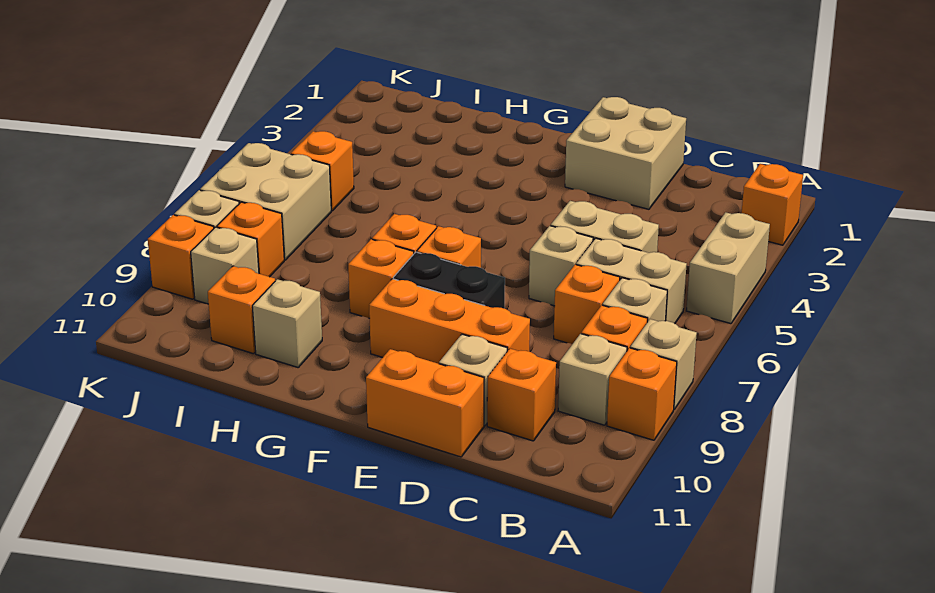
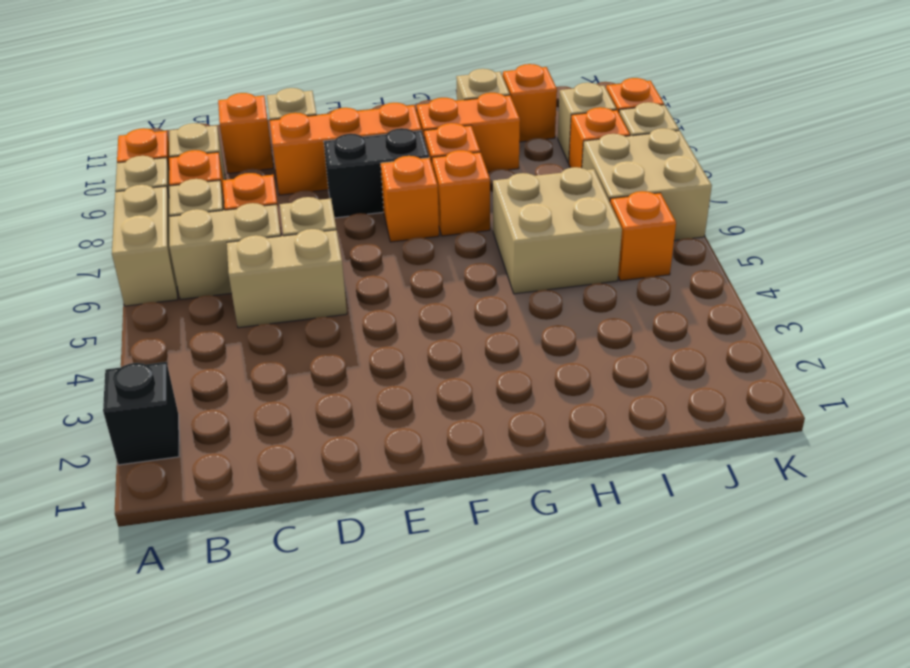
orange 1x1 brick [742,164,803,245] -> black 1x1 brick [103,362,179,465]
tan 1x2 brick [686,212,770,324] -> tan 1x2 brick moved to [112,185,178,306]
tan 2x2 brick [565,97,686,209] -> tan 2x2 brick moved to [493,167,622,294]
orange 1x2 brick [366,349,484,457] -> orange 1x2 brick moved to [417,93,520,172]

